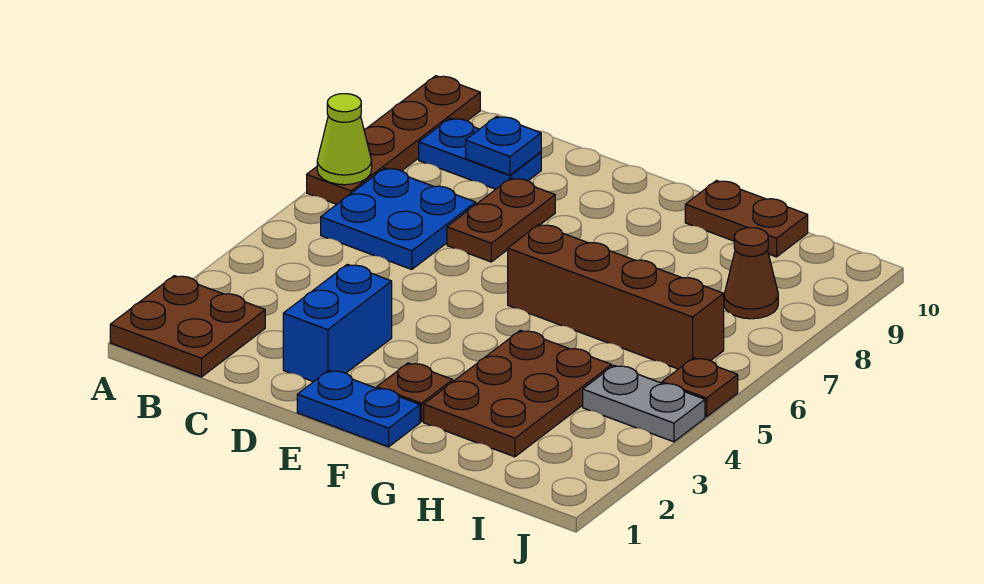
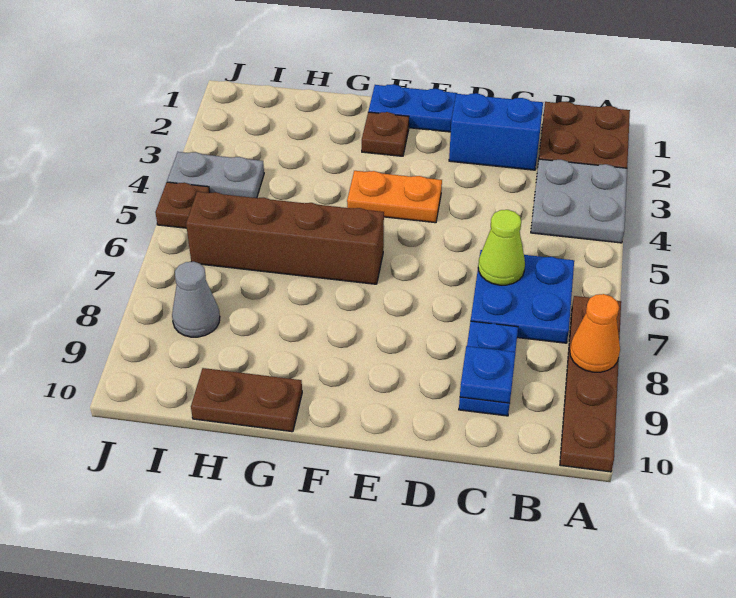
none -> grey 2x2 plate [531,159,627,243]
lime 1x1 cone [317,94,372,185] -> lime 1x1 cone moved to [478,210,525,285]
none -> orange 1x1 cone [570,294,620,372]
blue 1x2 plate [419,118,541,189] -> blue 1x2 plate turned to [459,321,518,416]
blue 1x2 brick [283,264,392,382] -> blue 1x2 brick turned to [449,93,543,170]
brown 1x2 plate [447,178,555,262] -> none
none -> orange 1x2 plate [347,171,442,223]
brown 2x3 plate [424,330,612,457] -> none
brown 1x1 cone [724,228,778,319] -> grey 1x1 cone [172,262,220,337]

